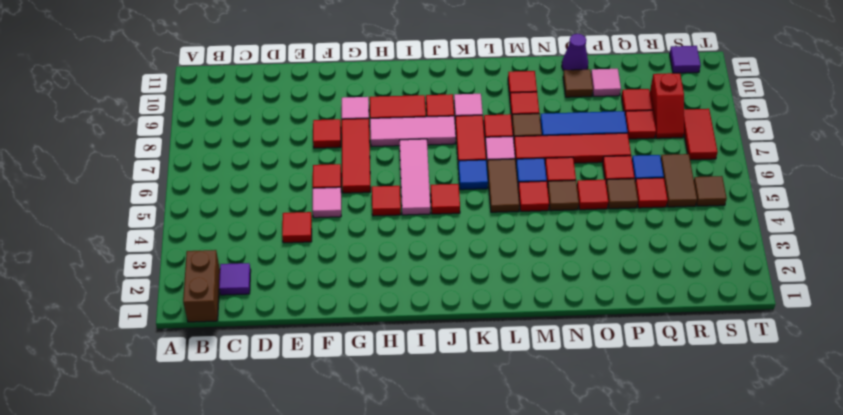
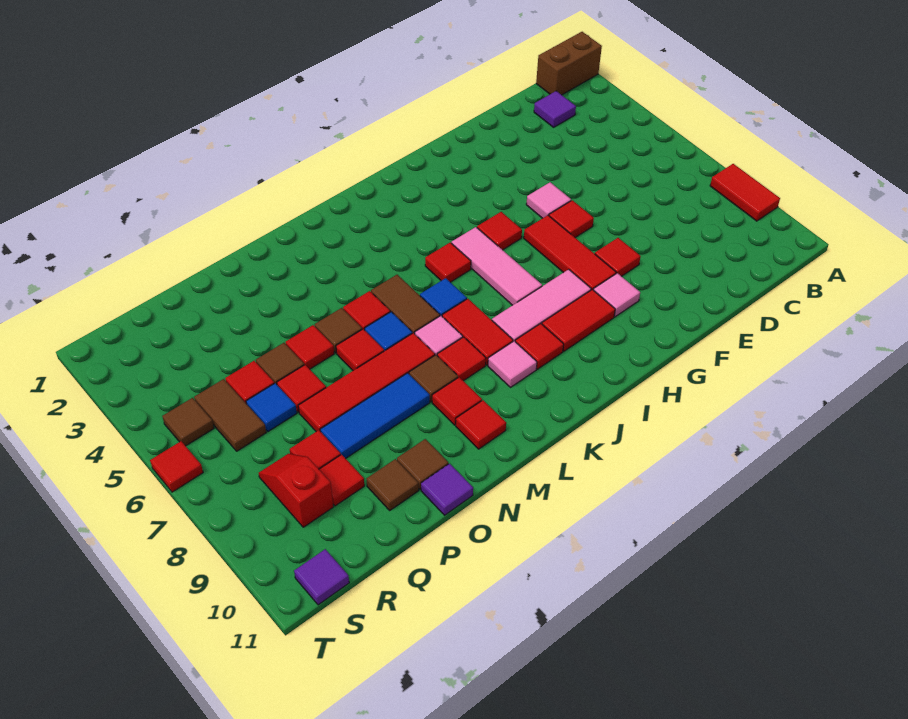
brown 1x2 brick [183,250,220,322] -> brown 1x2 brick turned to [536,32,602,95]
red 1x1 tile [282,212,312,243] -> red 1x1 tile moved to [150,441,203,492]
purple 1x1 cone [562,34,588,70] -> purple 1x1 tile [421,464,473,515]
pink 1x1 tile [591,69,621,96] -> brown 1x1 tile [367,459,419,510]
red 1x2 tile [684,109,718,160] -> red 1x2 tile moved to [710,164,780,221]

